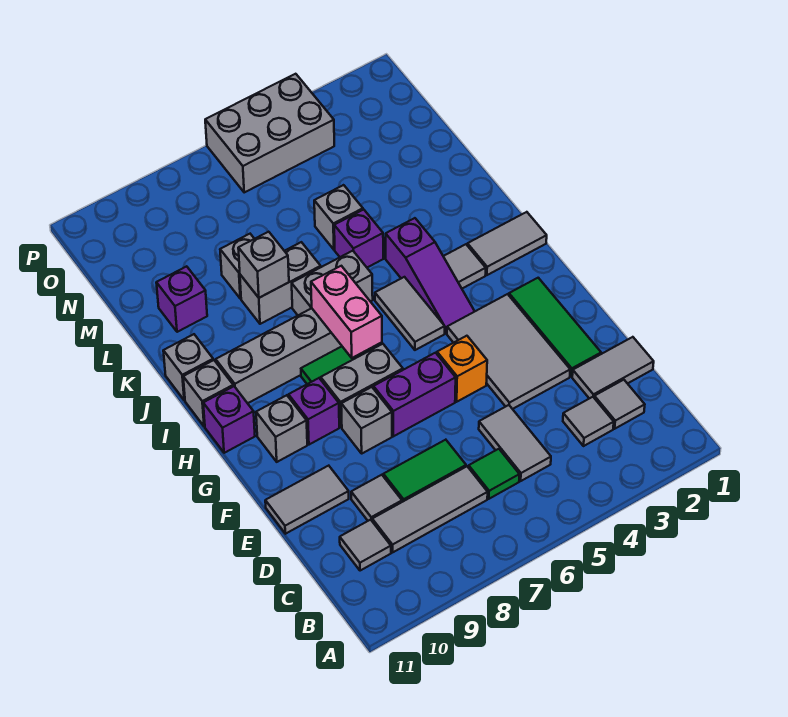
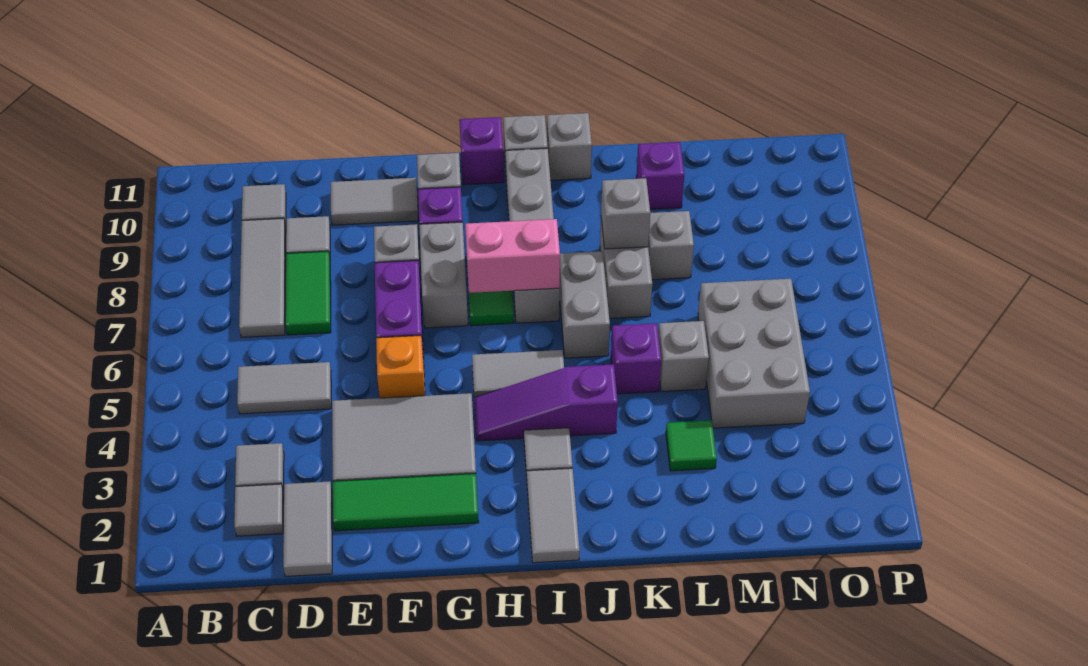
green 1x1 tile [469,449,519,499] -> green 1x1 tile moved to [666,420,717,471]
grey 1x2 tile [265,466,349,534] -> grey 1x2 tile turned to [331,178,418,225]
grey 2x3 brick [205,74,334,192] -> grey 2x3 brick moved to [698,279,810,428]

